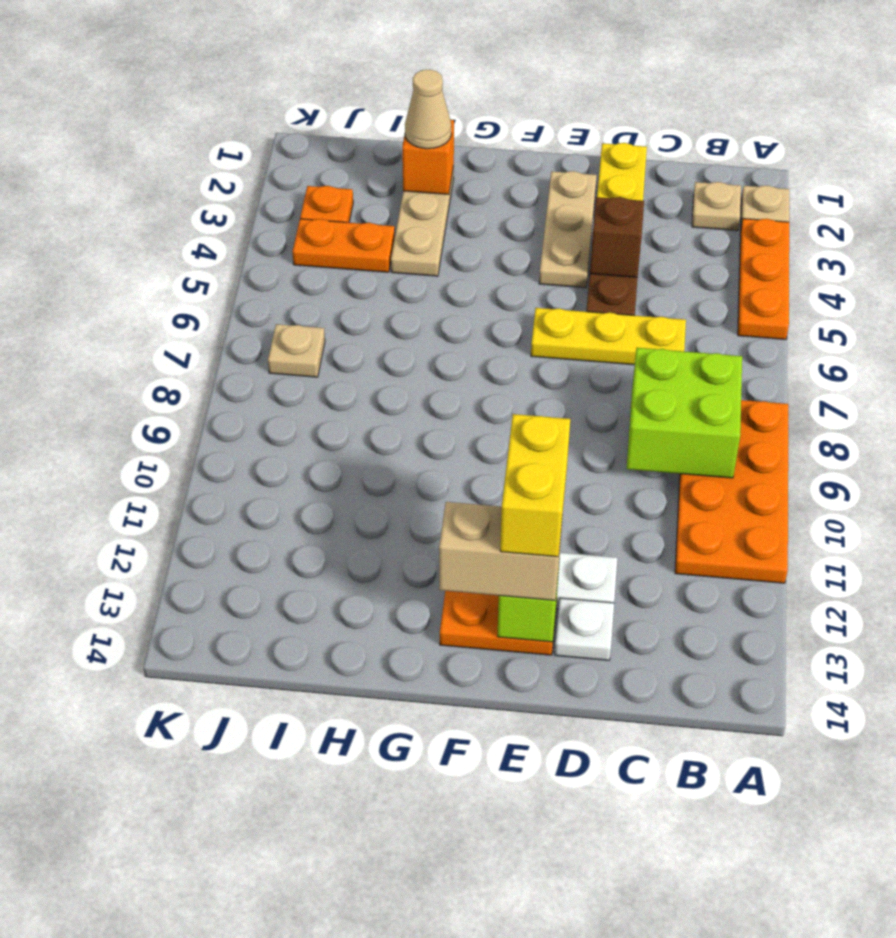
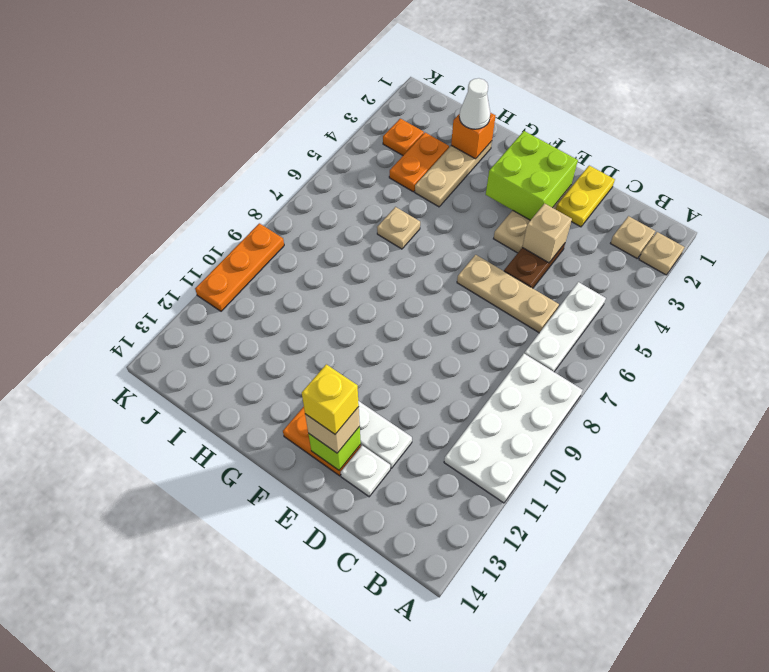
orange 1x3 plate [738,219,789,340] -> orange 1x3 plate moved to [195,223,284,311]
orange 2x4 plate [675,400,788,583] -> white 2x4 plate [444,354,582,503]
none -> white 1x3 plate [524,282,606,372]
lime 2x2 brick [626,348,742,478] -> lime 2x2 brick moved to [486,131,578,220]
yellow 1x3 plate [531,308,686,365] -> tan 1x3 plate [457,255,559,333]
brown 1x1 brick [590,197,644,277] -> tan 1x1 brick [522,203,572,263]
yellow 1x2 brick [500,414,570,557] -> yellow 1x1 brick [302,364,359,434]
tan 1x2 brick [439,502,562,601] -> tan 1x1 brick [305,407,360,453]
tan 1x1 cone [405,69,451,149] -> white 1x1 cone [459,78,490,129]
orange 1x2 plate [292,219,395,272] -> orange 1x2 plate turned to [389,133,449,192]
tan 1x1 plate [268,324,325,377] -> tan 1x1 plate moved to [377,207,420,249]

